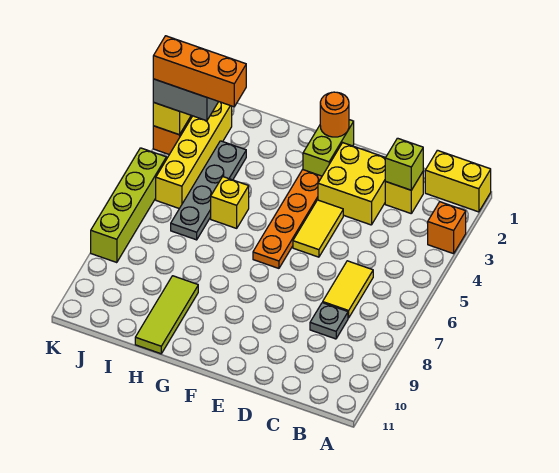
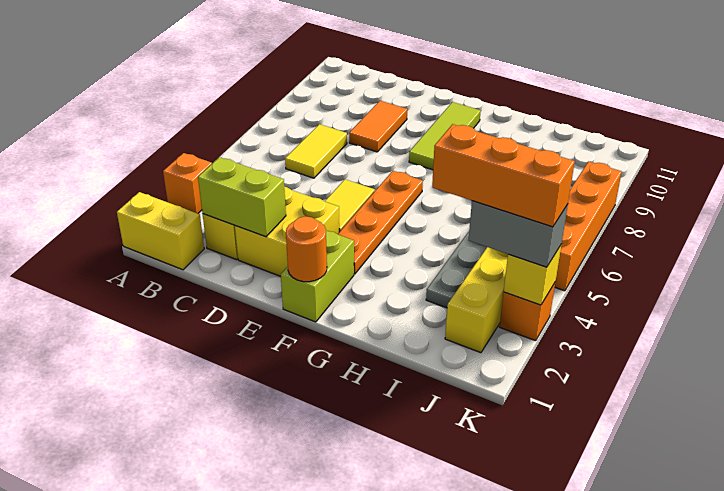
lime 1x1 brick [385,138,423,190] -> lime 1x2 brick [198,157,286,237]
grey 1x1 plate [310,303,348,339] -> none
none -> orange 1x2 tile [349,101,407,152]
yellow 1x1 brick [211,177,249,228] -> none
lime 1x3 tile [135,276,198,354] -> lime 1x3 tile moved to [409,102,481,170]
lime 1x4 brick [91,148,166,263] -> orange 1x4 brick [555,161,622,291]

